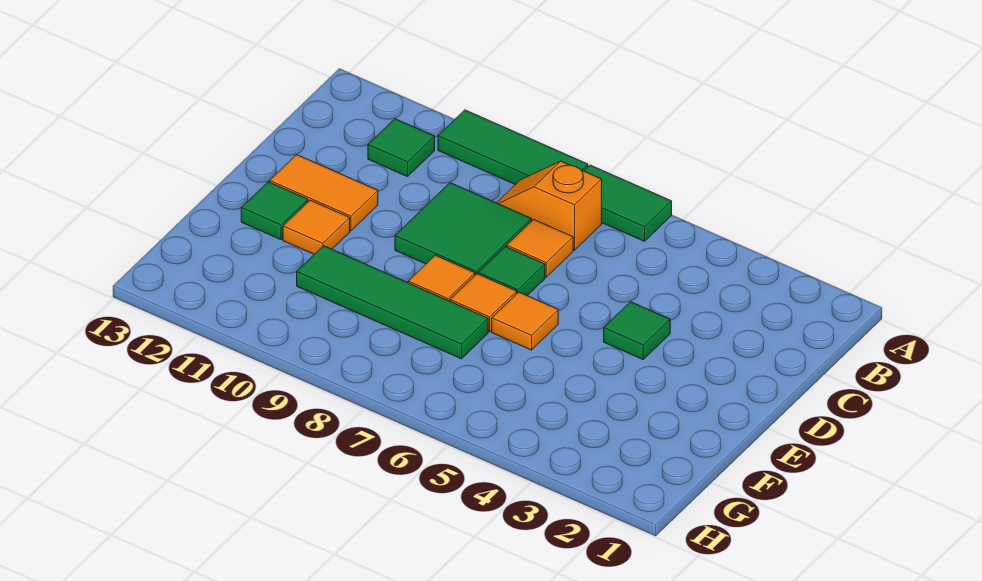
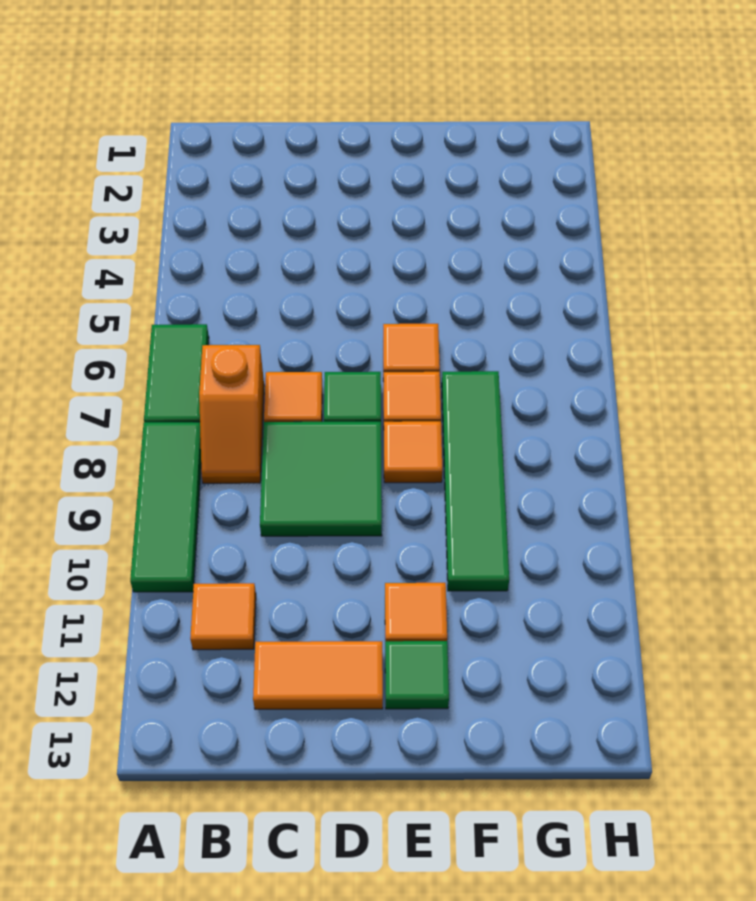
green 1x1 tile [368,119,435,177] -> orange 1x1 tile [190,583,256,650]
green 1x1 tile [604,302,670,360] -> none
orange 1x2 tile [270,155,378,231] -> orange 1x2 tile turned to [253,641,383,709]

